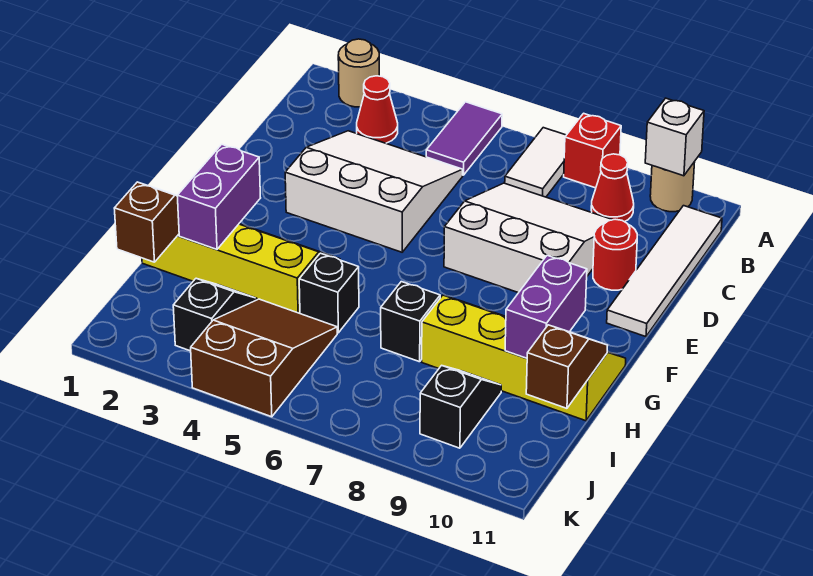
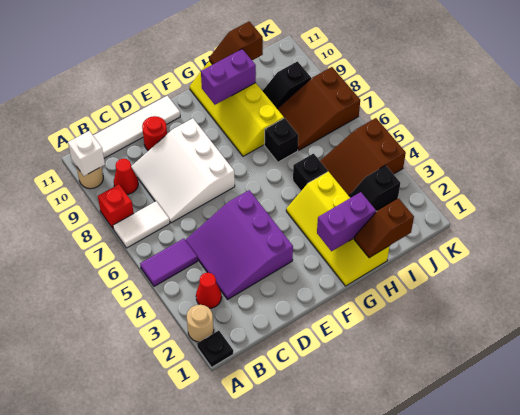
none -> black 1x1 plate [197,331,233,367]
white 3x3 slope [285,131,463,252] -> purple 3x3 slope [186,190,293,299]
none -> brown 2x3 slope [277,67,360,150]

